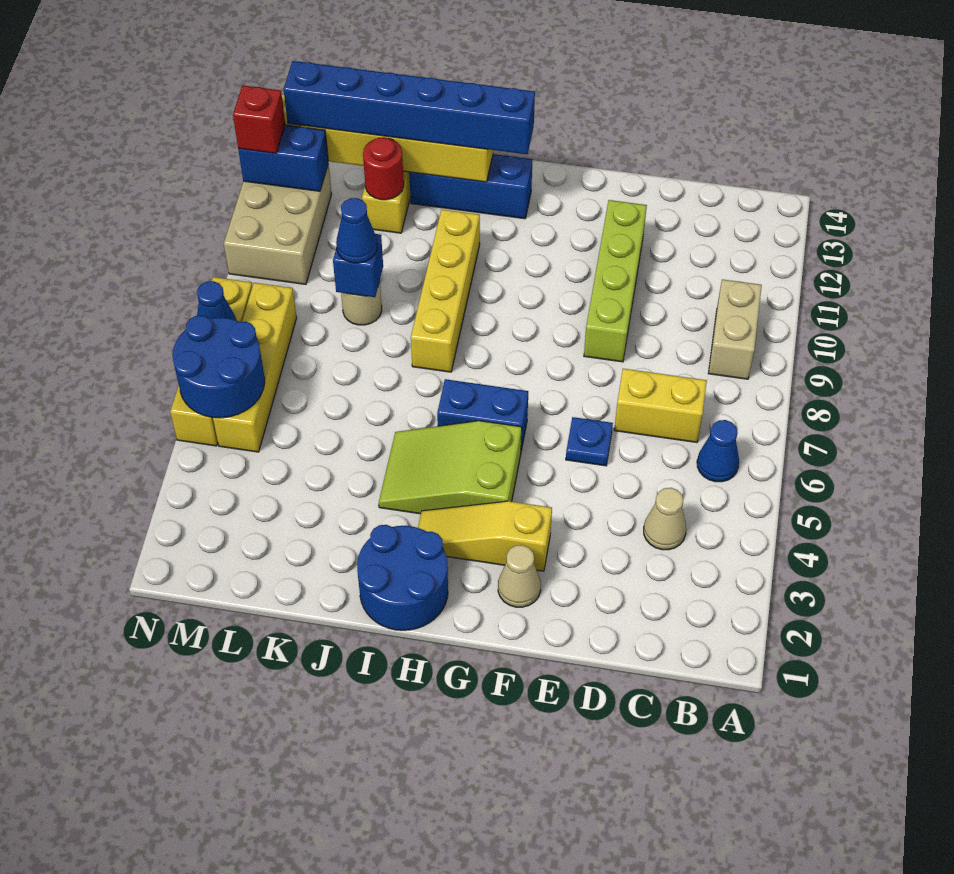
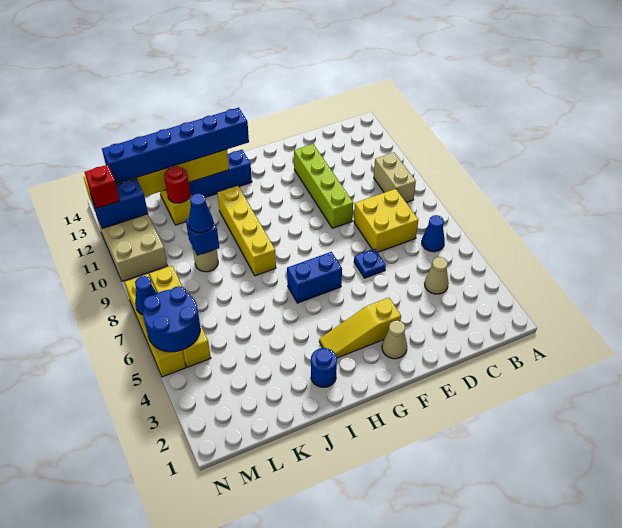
yellow 1x2 brick [614,369,707,442] -> yellow 2x2 brick [354,189,418,252]
lime 2x3 slope [379,421,522,514] -> none
blue 2x2 round brick [357,525,448,630] -> blue 1x1 round brick [311,348,337,387]

